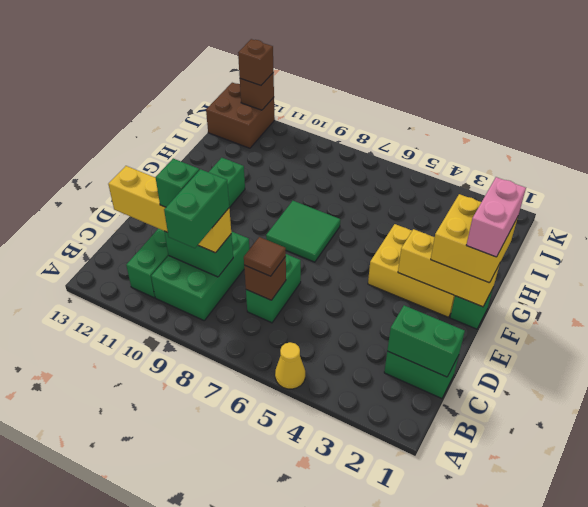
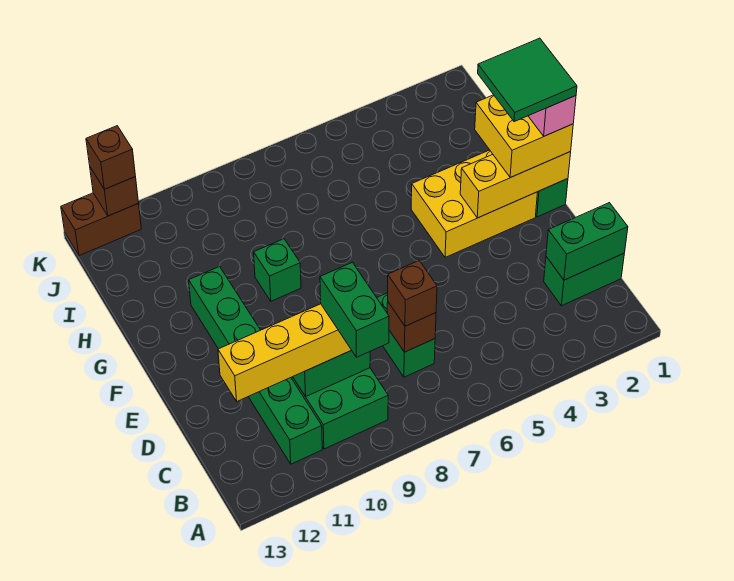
yellow 1x1 cone [275,342,305,389] -> none
brown 1x1 tile [244,237,286,276] -> brown 1x1 brick [388,261,437,326]
green 1x1 brick [155,159,199,207] -> green 1x1 brick moved to [254,239,301,301]
green 2x2 tile [266,201,340,262] -> green 2x2 tile moved to [478,38,577,122]
brown 2x2 brick [206,83,275,148] -> brown 1x2 brick [61,193,141,256]

